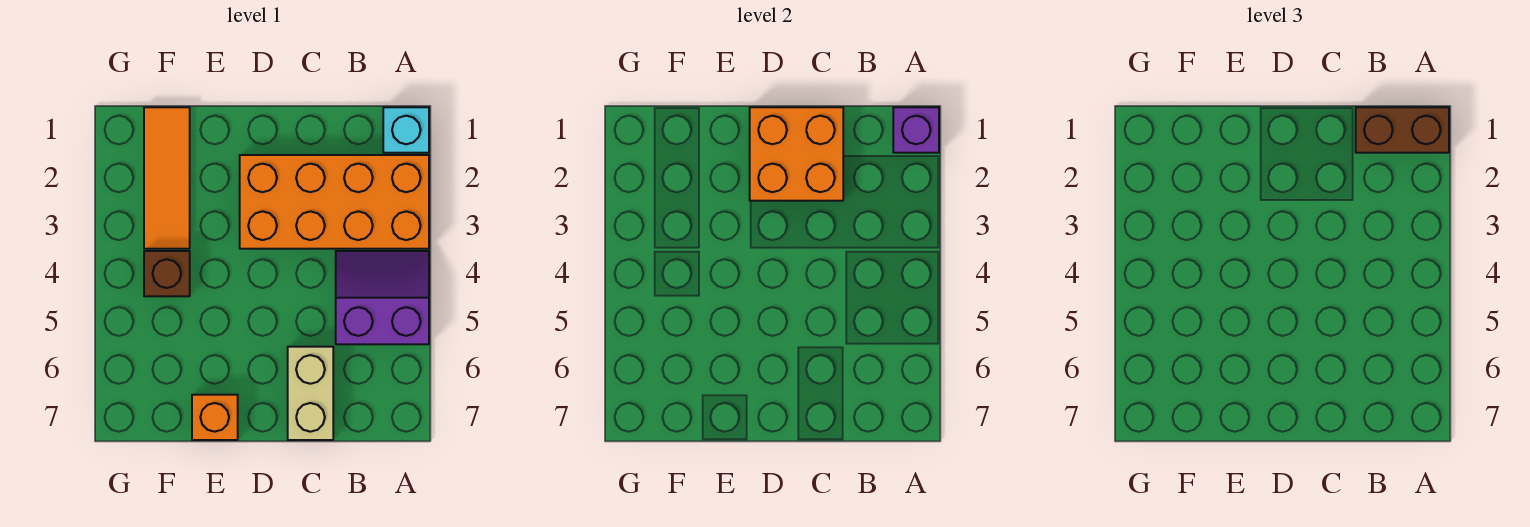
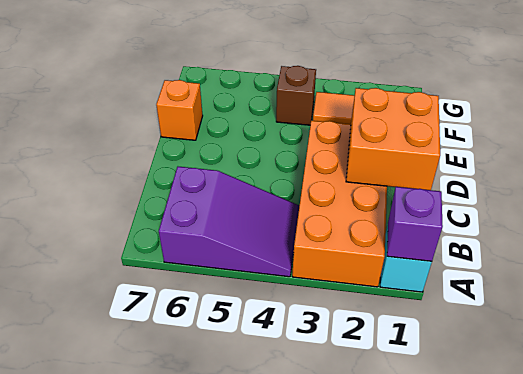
brown 1x2 brick [1356,107,1449,153] -> none
purple 2x2 slope [336,251,429,344] -> purple 2x3 slope [159,167,299,277]
tan 1x2 brick [288,347,333,440] -> none

